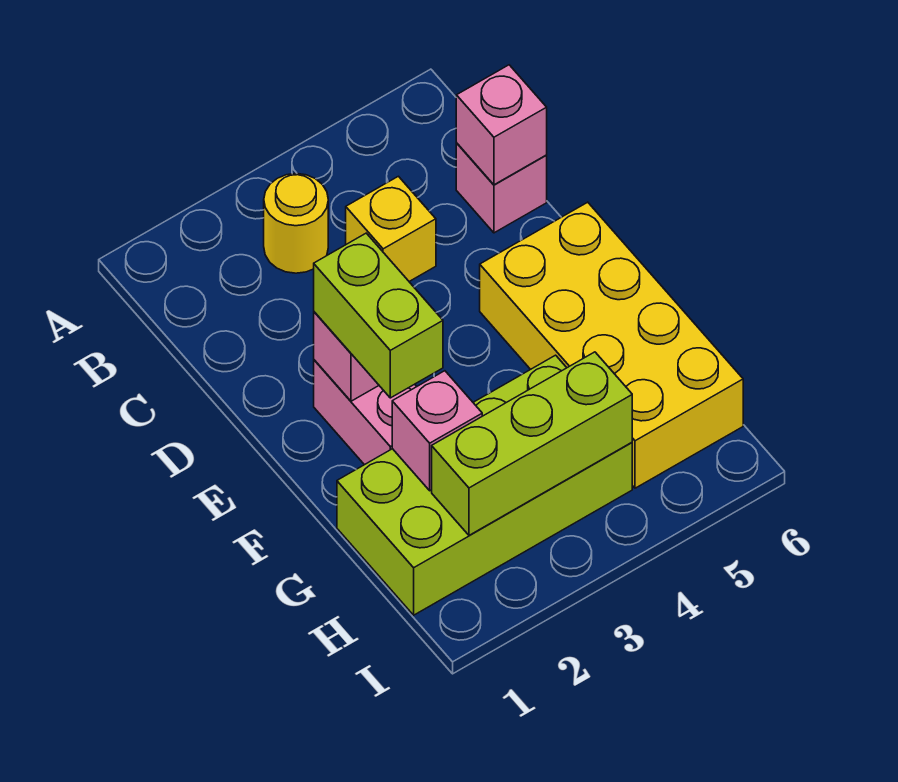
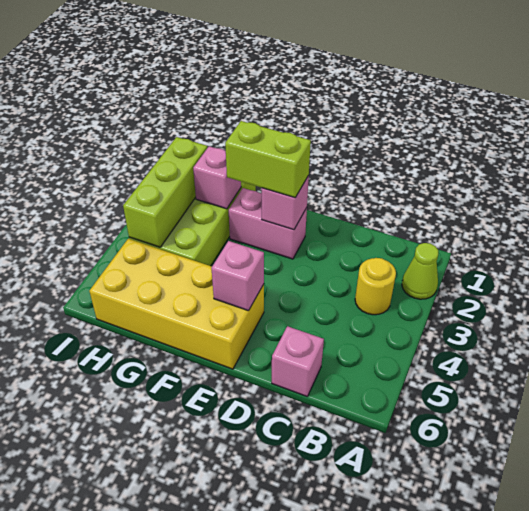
none -> lime 1x1 cone [402,243,438,299]
yellow 1x1 brick [346,176,436,281] -> none
pink 1x1 brick [456,65,547,185] -> pink 1x1 brick moved to [211,241,264,311]

